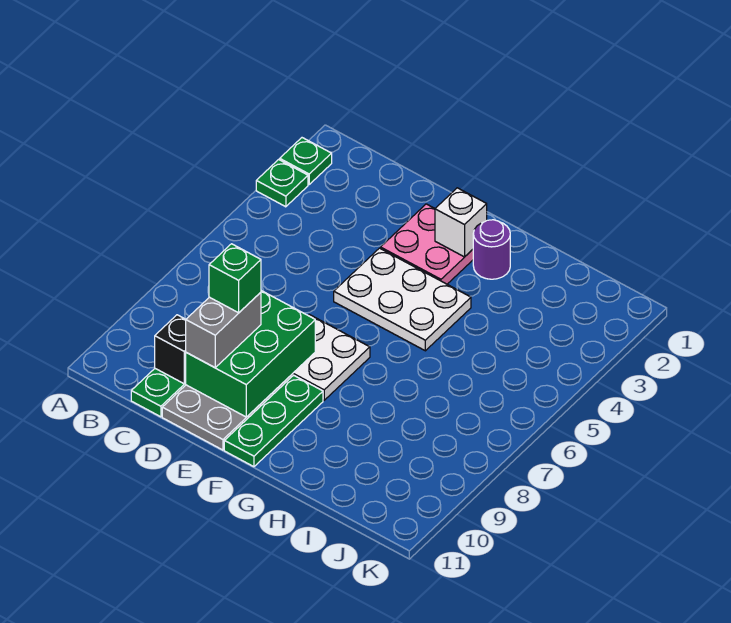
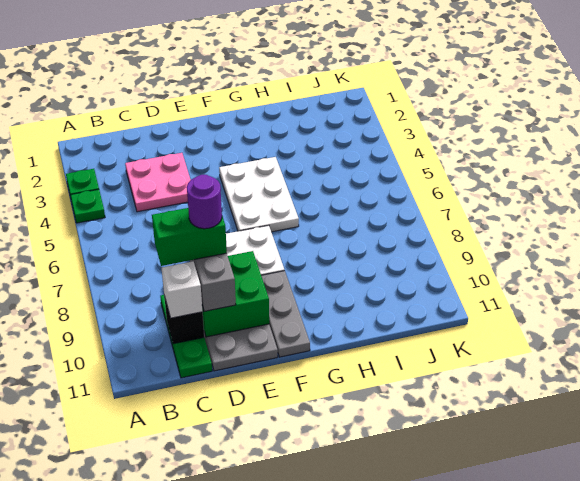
green 1x1 plate [280,138,332,184] -> green 1x1 plate moved to [70,189,105,223]
green 2x3 brick [186,291,315,417] -> green 2x2 brick [202,251,269,337]
green 1x1 brick [209,244,261,313] -> green 1x2 brick [152,208,227,266]
pink 2x2 plate [381,204,473,284] -> pink 2x2 plate moved to [125,153,191,212]
white 2x3 plate [334,248,471,351] -> white 2x3 plate turned to [219,157,299,232]
white 1x1 brick [435,188,487,257] -> white 1x1 brick moved to [162,261,203,318]
green 1x3 plate [224,375,323,467] -> grey 1x3 plate [261,271,310,357]
purple 1x1 round brick [473,220,510,279] -> purple 1x1 round brick moved to [187,175,222,229]

